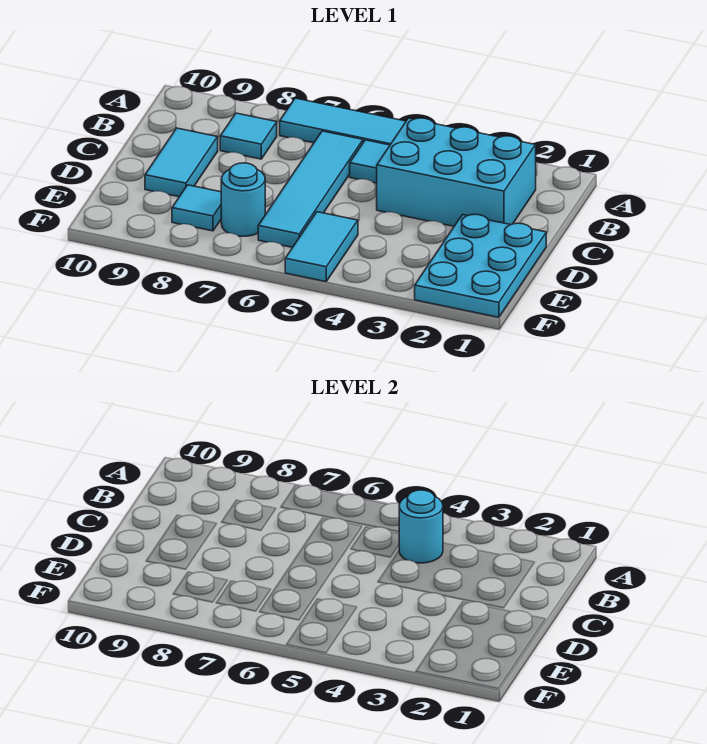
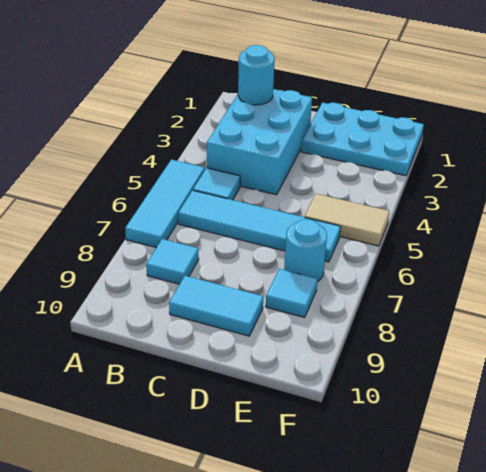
cyan 1x1 round brick [399,490,443,563] -> cyan 1x1 round brick moved to [238,45,275,105]
cyan 1x2 tile [285,212,358,282] -> tan 1x2 tile [305,194,390,246]

